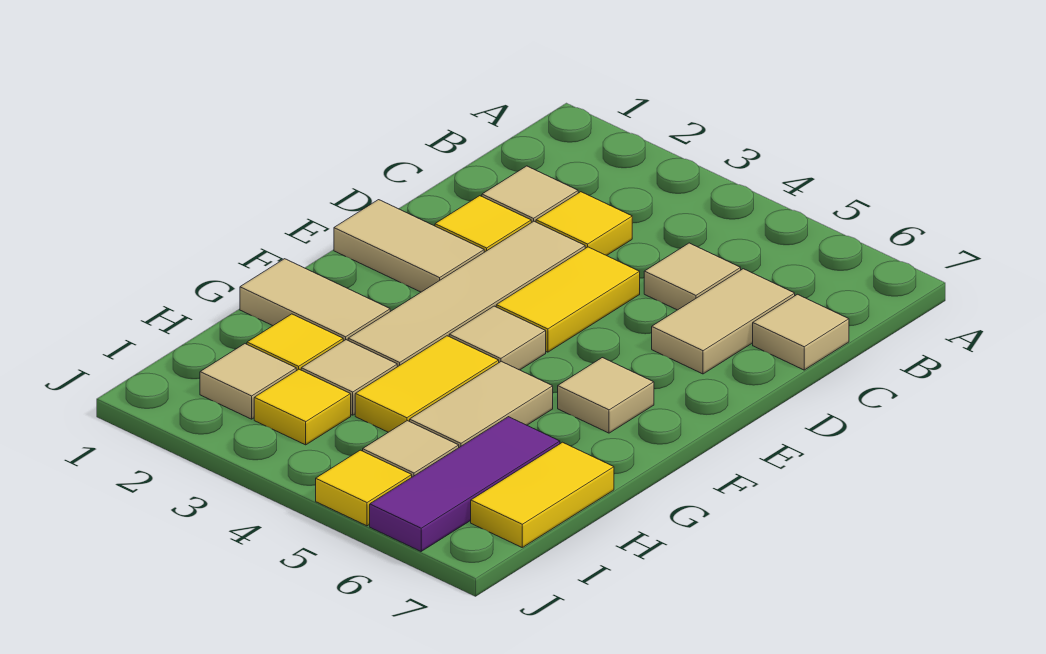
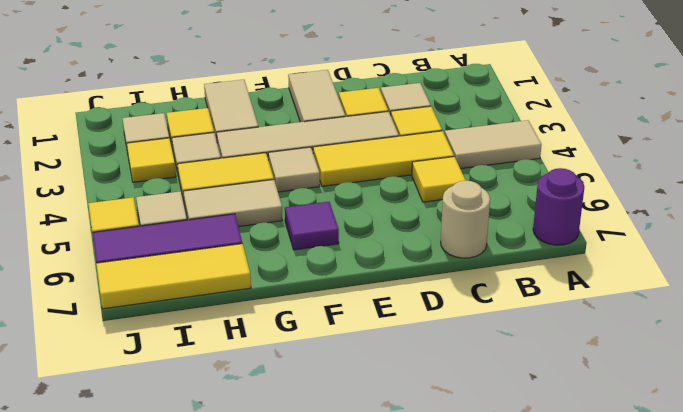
none -> purple 1x1 round brick [533,168,584,245]
tan 1x1 tile [644,243,741,310] -> yellow 1x1 tile [412,157,466,202]
tan 1x2 tile [652,269,795,374] -> tan 1x2 tile moved to [445,120,542,169]
tan 1x1 tile [753,294,849,370] -> tan 1x1 round brick [441,181,490,258]
yellow 1x2 tile [496,247,640,352] -> yellow 1x3 tile [313,131,454,186]
tan 1x1 tile [558,358,654,433] -> purple 1x1 tile [285,202,339,250]
yellow 1x2 tile [471,442,614,547] -> yellow 1x3 tile [96,244,251,309]

